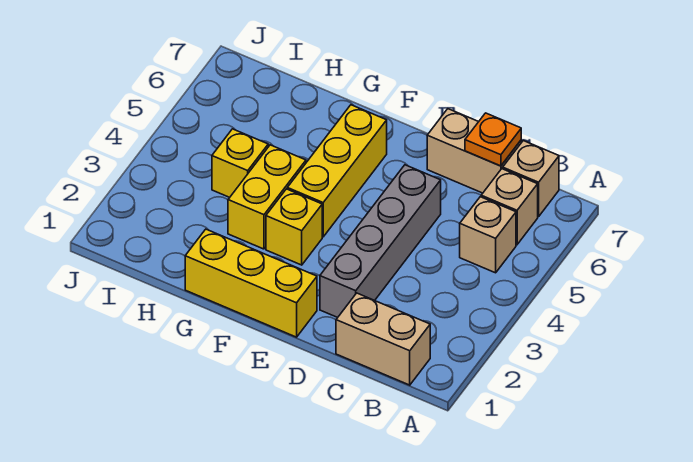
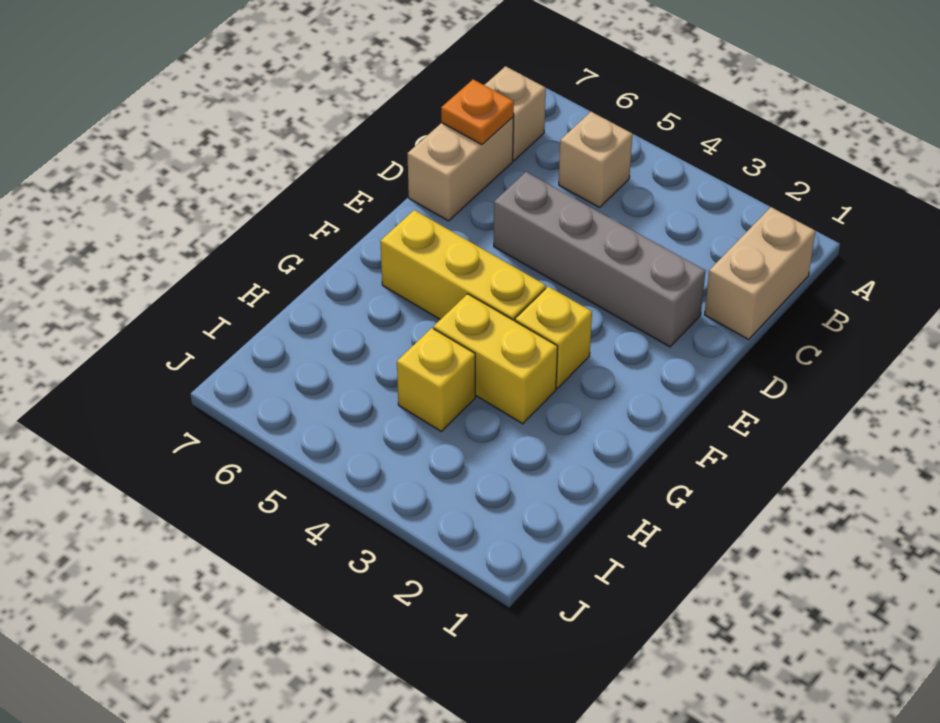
tan 1x1 brick [481,169,538,245] -> none
yellow 1x3 brick [185,229,317,337] -> none

